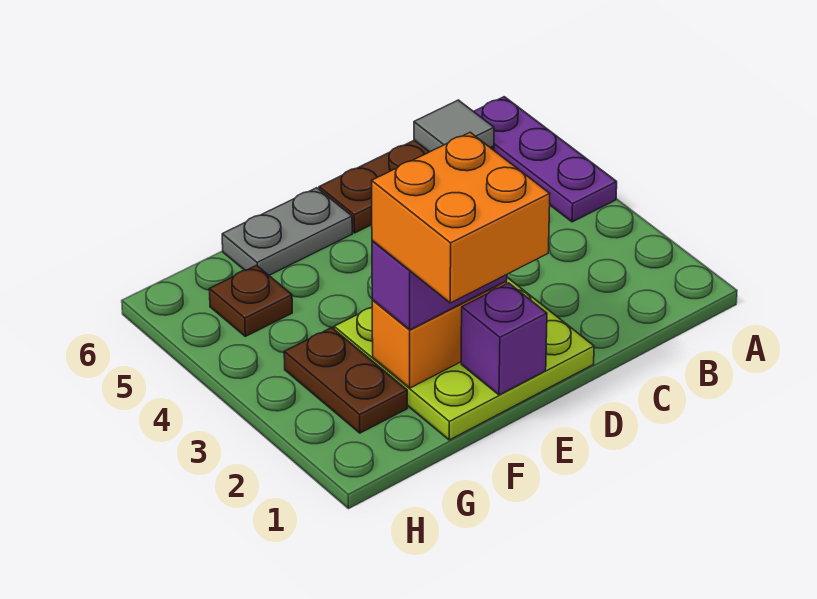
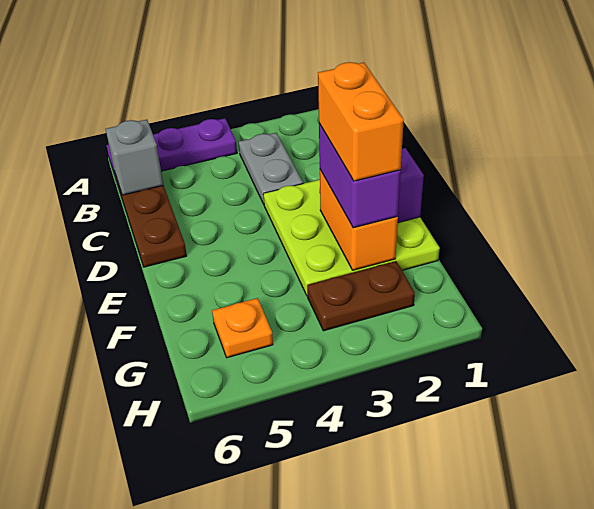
grey 1x1 tile [414,100,494,152] -> grey 1x1 brick [106,120,163,195]
orange 2x2 brick [372,132,550,303] -> orange 1x2 brick [318,62,404,181]
grey 1x2 plate [222,188,352,275] -> grey 1x2 plate moved to [239,133,303,204]
brown 1x1 plate [209,265,292,336] -> orange 1x1 plate [212,298,273,358]

